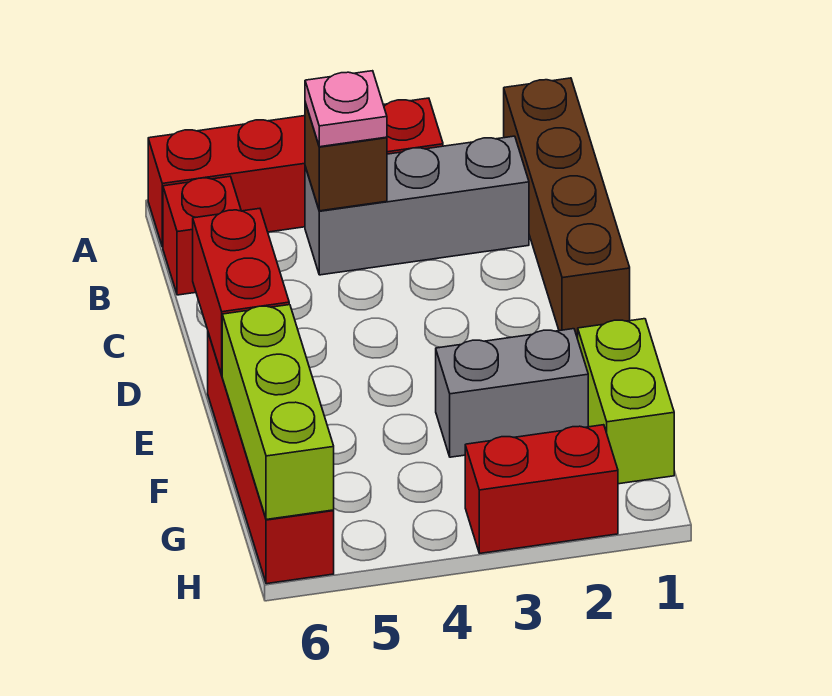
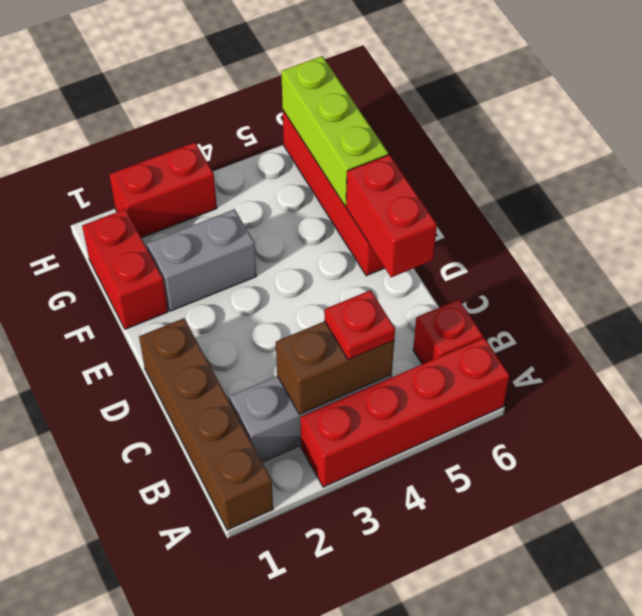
brown 1x1 brick [305,102,387,211] -> brown 1x2 brick [276,321,394,414]
pink 1x1 plate [305,71,387,147] -> red 1x1 plate [325,290,395,360]
lime 1x2 brick [578,319,674,484] -> red 1x2 brick [82,209,168,329]

